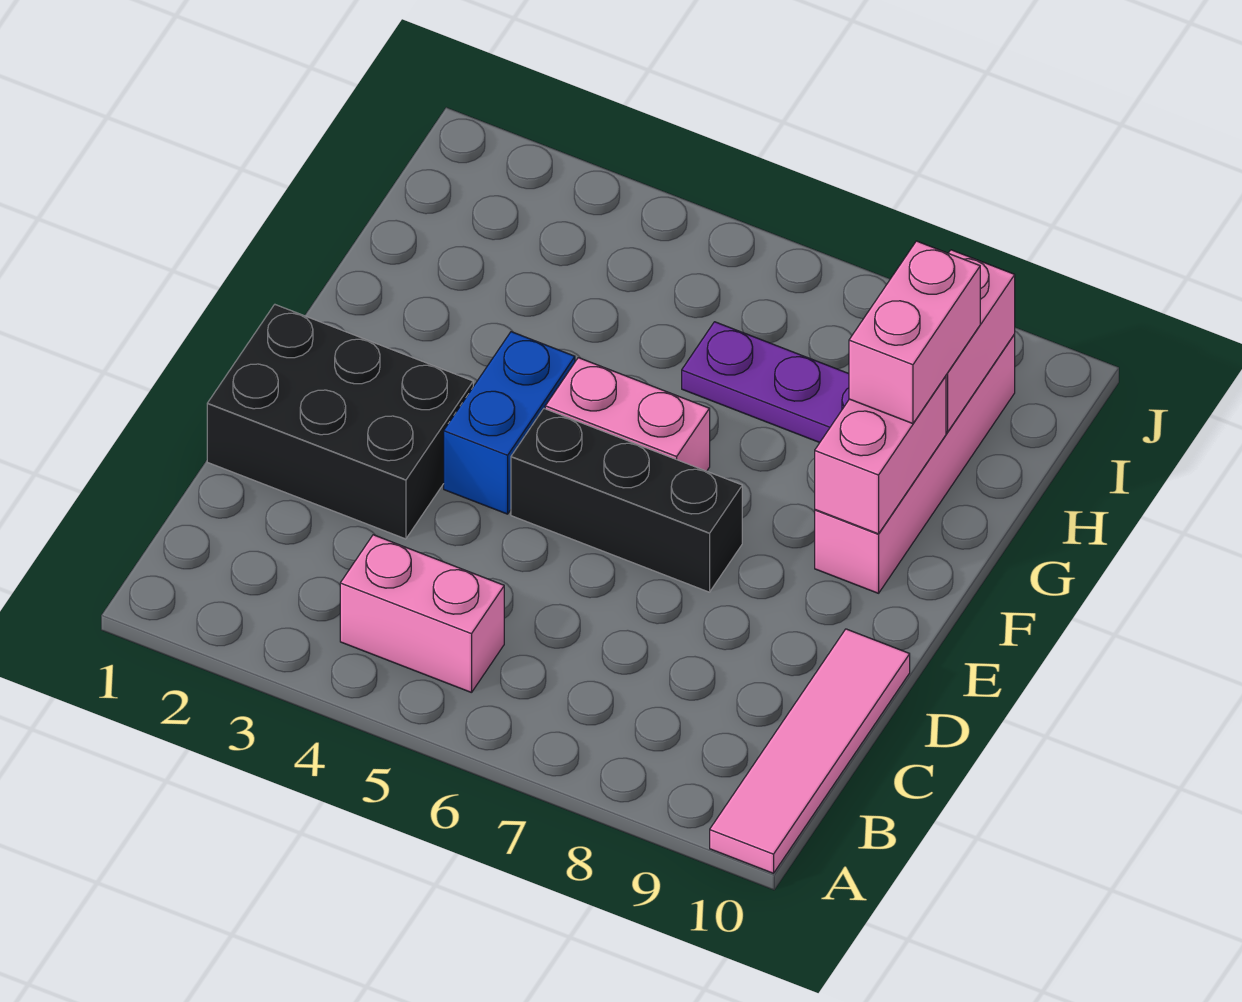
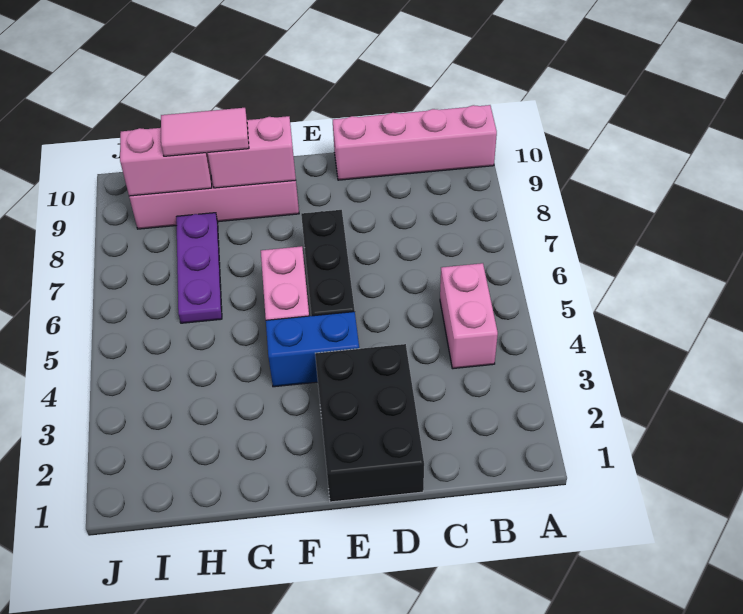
pink 1x4 tile [710,629,910,873] -> pink 1x4 brick [333,105,497,180]
pink 1x2 brick [849,241,980,424] -> pink 1x2 tile [161,108,249,156]

